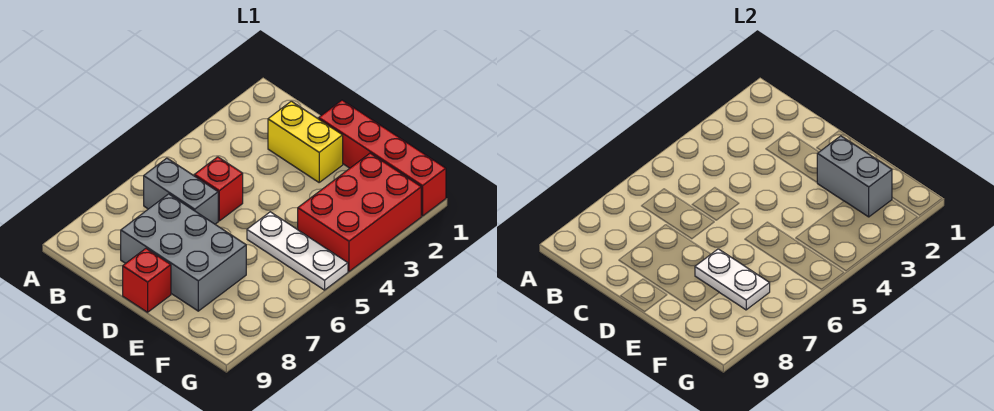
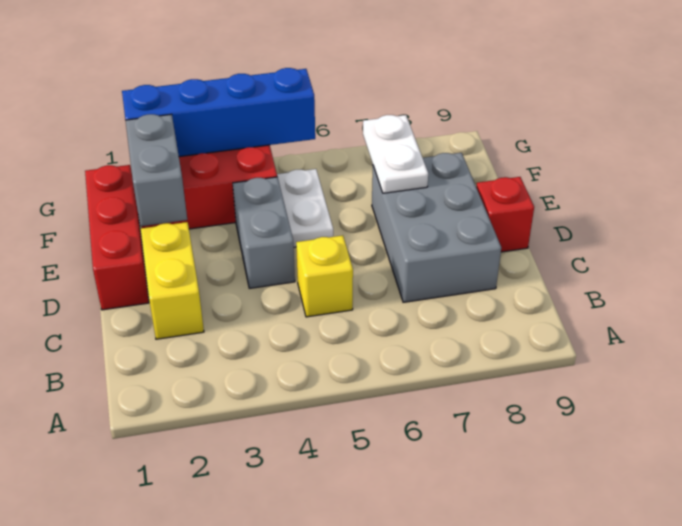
grey 1x2 brick [144,158,218,224] -> grey 1x2 brick moved to [233,177,295,288]
red 1x1 brick [194,157,243,221] -> yellow 1x1 brick [296,236,353,317]
red 1x4 brick [319,100,446,216] -> red 1x3 brick [85,165,149,310]
white 1x3 plate [247,212,348,290] -> white 1x2 plate [277,169,333,247]
none -> blue 1x4 brick [122,68,315,157]

